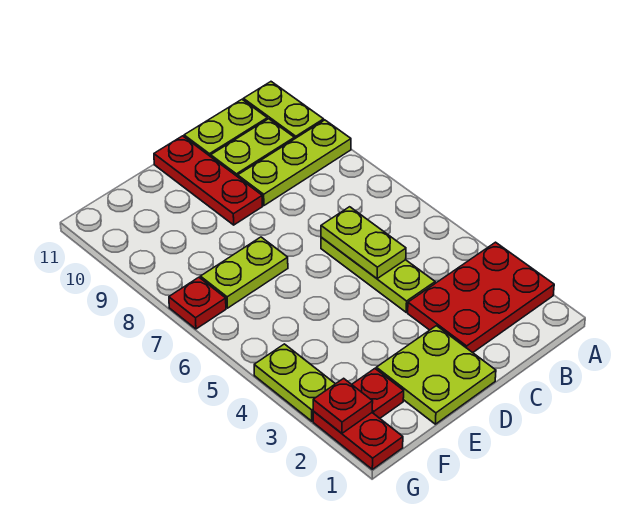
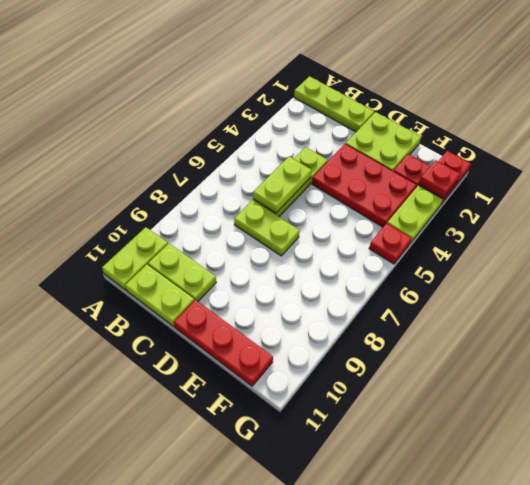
red 2x3 plate [408,242,554,353] -> red 2x3 plate moved to [312,144,417,227]
lime 1x3 plate [238,120,351,206] -> lime 1x3 plate moved to [294,76,374,132]
red 1x3 plate [154,136,262,225] -> red 1x3 plate turned to [174,300,273,386]
lime 1x2 plate [200,237,288,308] -> lime 1x2 plate moved to [234,200,300,256]
red 1x1 plate [169,277,226,329] -> red 1x1 plate moved to [369,223,412,264]

